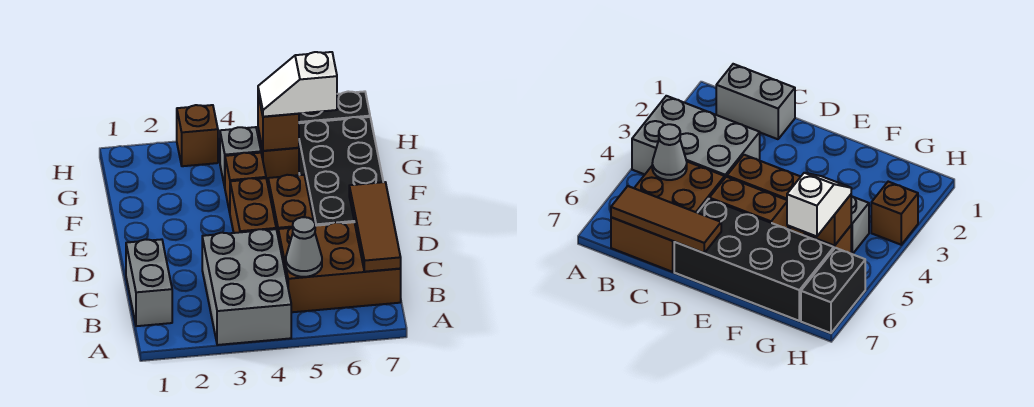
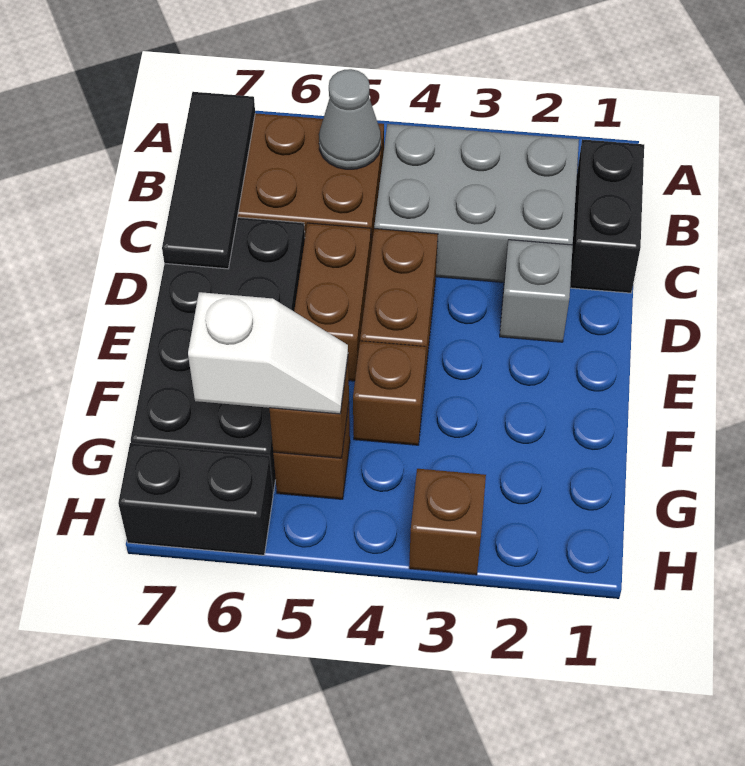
grey 2x3 brick [202,229,291,345] -> grey 2x3 brick turned to [374,124,579,282]
grey 1x2 brick [126,239,172,326] -> black 1x2 brick [570,139,644,293]
brown 1x3 tile [349,182,401,272] -> black 1x3 tile [162,92,255,269]
grey 1x1 brick [220,127,261,187] -> grey 1x1 brick moved to [500,240,573,342]

